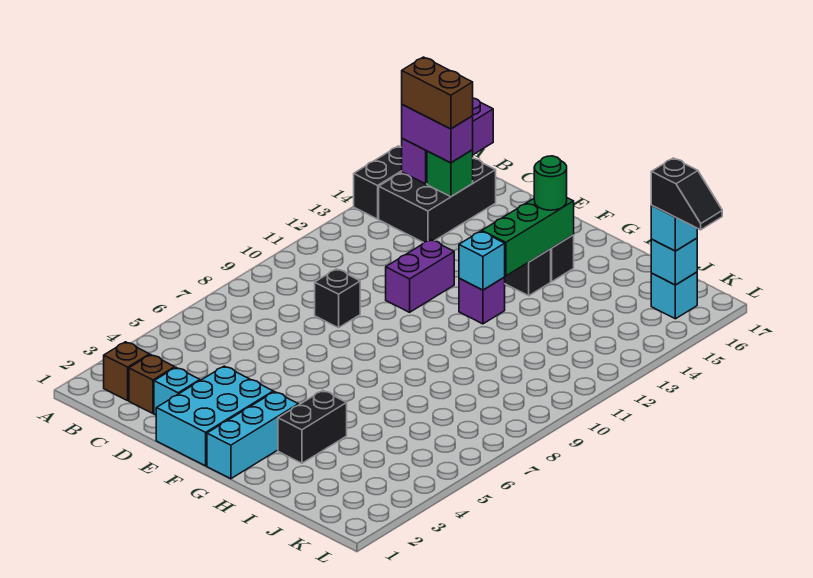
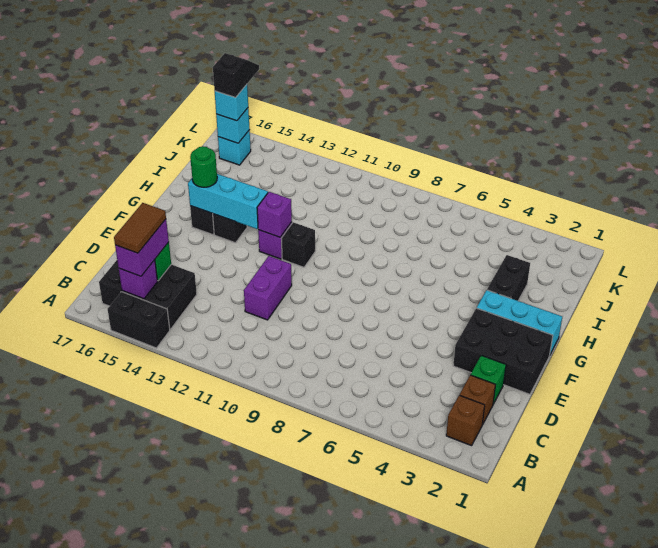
purple 1x3 brick [402,98,493,184] -> purple 1x1 brick [119,260,158,299]
brown 1x2 brick [402,57,473,129] -> brown 1x2 tile [114,203,166,253]
cyan 1x1 brick [154,368,200,415] -> green 1x1 brick [471,355,506,404]
black 1x1 brick [315,269,360,328] -> black 1x1 brick moved to [281,222,315,267]
cyan 2x3 brick [156,366,273,466] -> black 2x3 brick [453,308,553,394]
purple 1x2 brick [386,239,454,312] -> purple 1x2 brick turned to [244,256,292,320]
cyan 1x1 brick [459,231,505,290] -> purple 1x1 brick [257,192,292,237]
green 1x3 brick [482,198,574,276] -> cyan 1x3 brick [188,174,268,229]
black 1x2 brick [278,390,347,463] -> black 1x2 brick turned to [487,255,530,301]

